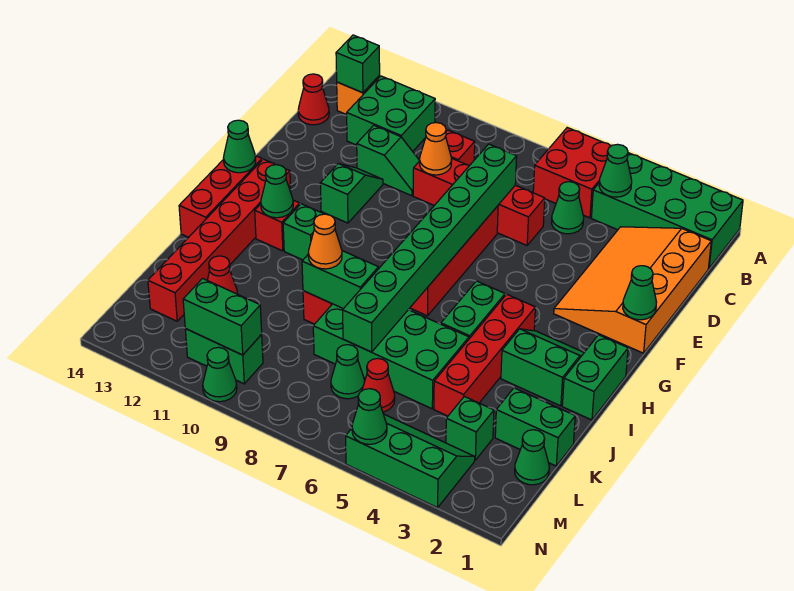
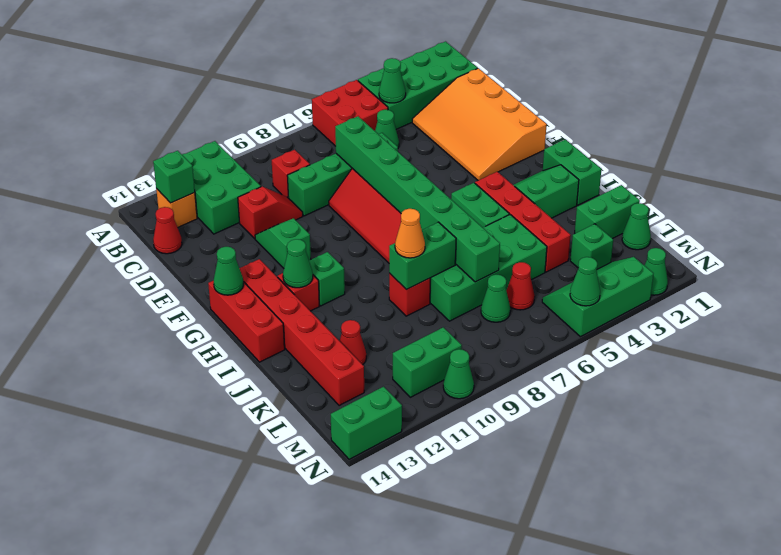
green 2x2 brick [347,76,435,151] -> green 2x3 brick [182,141,261,234]
red 1x4 brick [413,159,545,245] -> green 1x4 brick [287,133,398,216]
orange 1x1 cone [420,123,452,175] -> none
green 1x2 slope [357,125,420,196] -> red 1x2 slope [238,187,303,239]
green 1x1 cone [623,266,656,320] -> green 1x1 cone moved to [644,248,668,295]
green 1x2 brick [183,278,262,355] -> green 1x2 brick moved to [331,387,402,459]

